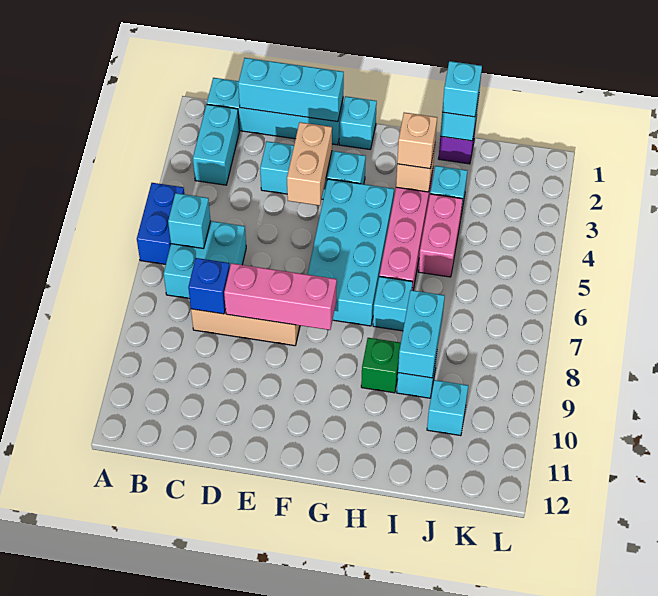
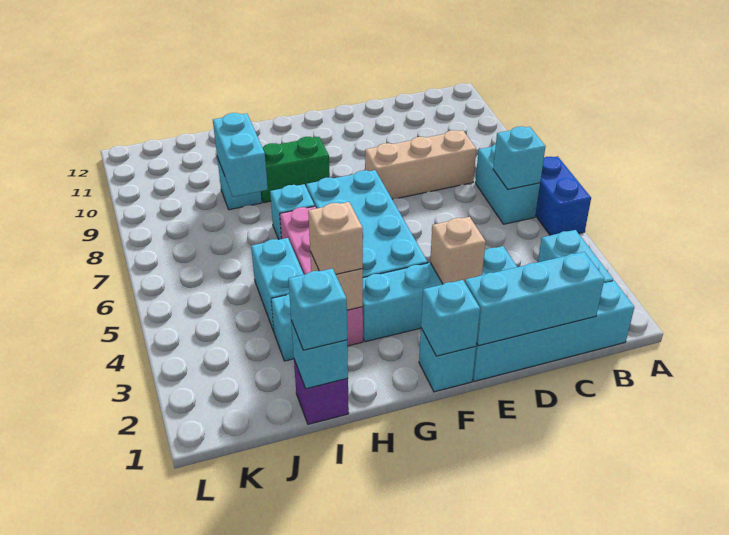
cyan 2x2 brick [164,221,246,299] -> cyan 1x2 brick [475,144,540,224]
blue 1x1 brick [188,258,230,314] -> none
cyan 1x3 brick [260,141,366,199] -> cyan 1x4 brick [363,246,517,342]
pink 1x3 brick [224,263,337,330] -> none
tan 1x2 brick [287,122,332,206] -> tan 1x1 brick [430,217,486,284]
green 1x1 brick [361,338,401,393] -> green 1x2 brick [261,137,330,203]
pink 1x2 brick [418,194,463,277] -> cyan 1x2 brick [251,238,304,331]
cyan 1x1 brick [427,380,468,436] -> cyan 1x1 brick moved to [421,280,480,356]

